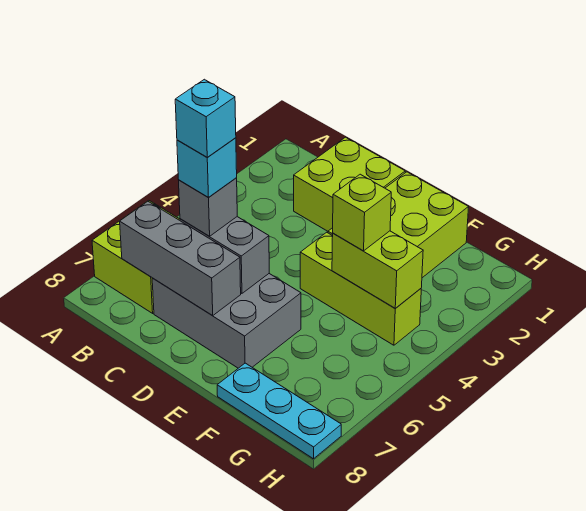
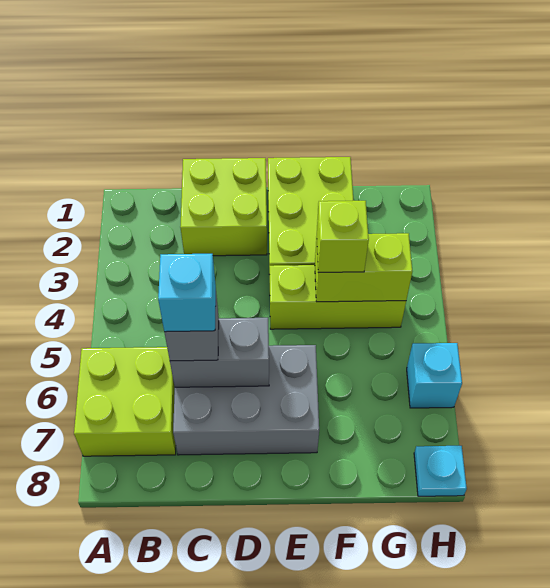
grey 1x3 brick [120,201,241,316] -> none
cyan 1x1 brick [175,79,236,157] -> cyan 1x1 brick moved to [407,343,462,408]
cyan 1x3 plate [217,363,341,459] -> cyan 1x1 plate [414,446,467,496]

